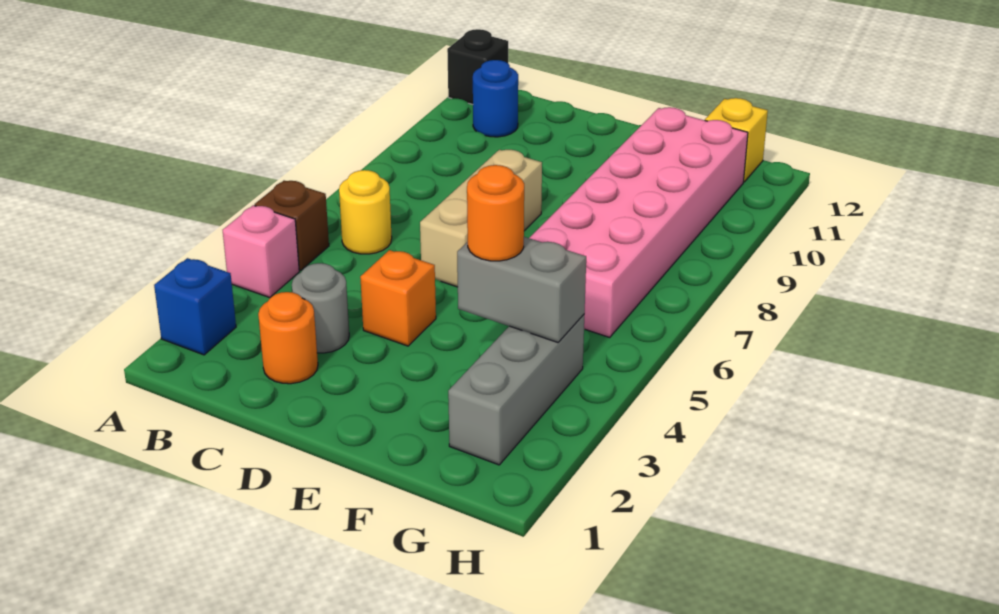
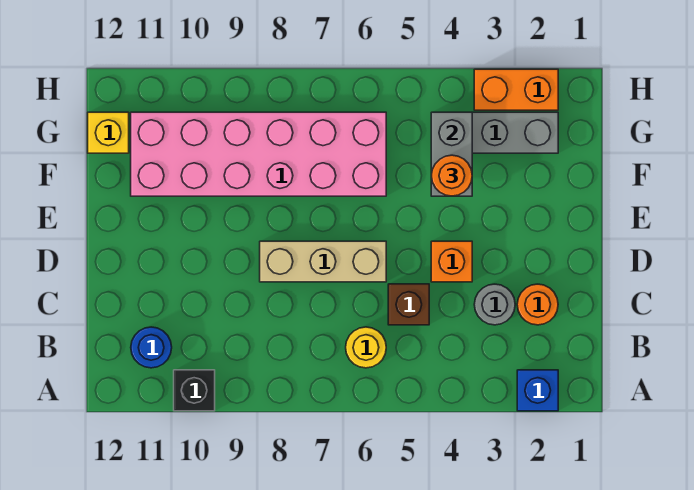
pink 1x1 brick [223,205,299,298] -> none
brown 1x1 brick [255,181,329,271] -> brown 1x1 brick moved to [388,284,429,325]
black 1x1 brick [447,29,508,104] -> black 1x1 brick moved to [174,370,215,411]
none -> orange 1x2 brick [474,69,558,110]

